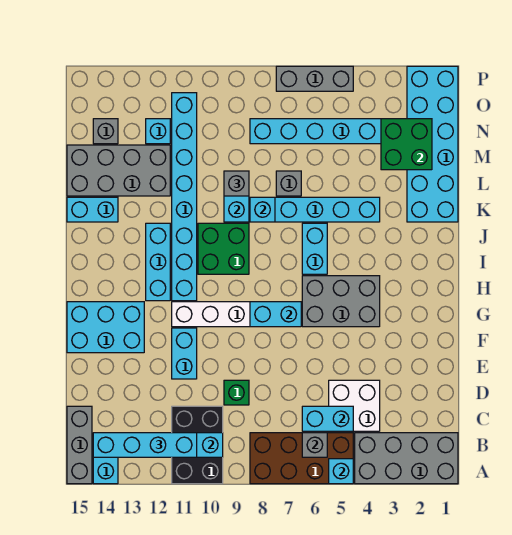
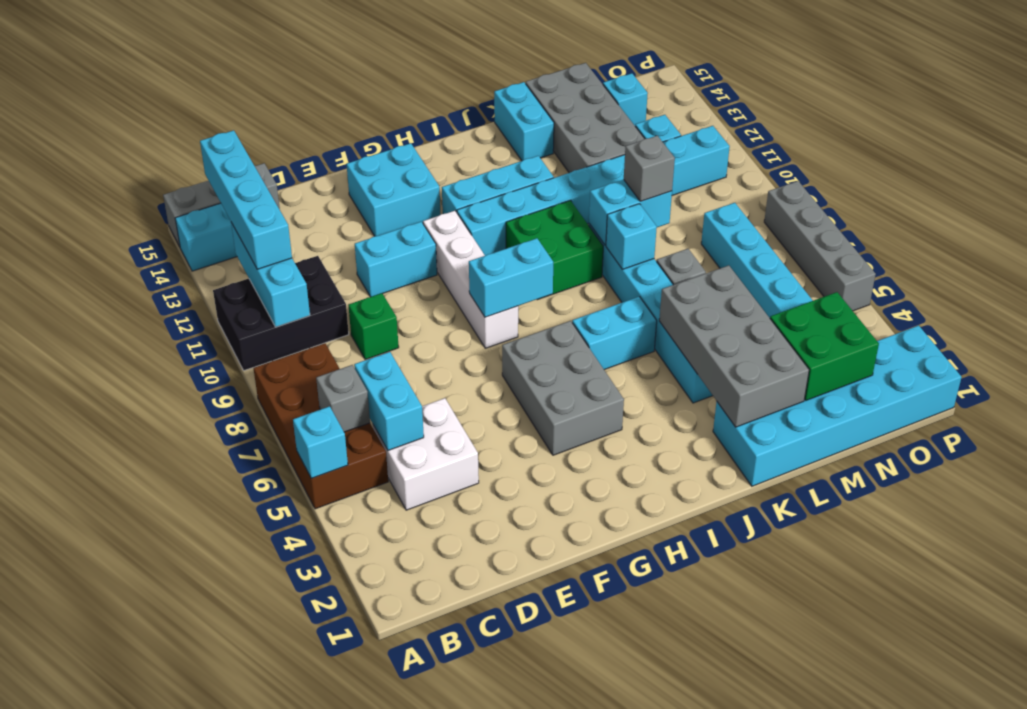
grey 2x4 brick [355,433,458,484] -> grey 2x4 brick moved to [659,265,809,427]
cyan 2x3 brick [67,302,144,353] -> cyan 2x2 brick [347,143,441,236]
cyan 1x2 brick [250,302,301,327] -> cyan 1x2 brick turned to [469,238,553,317]
grey 1x1 brick [93,119,118,144] -> cyan 1x1 brick [603,73,648,125]
grey 1x3 brick [276,66,353,91] -> grey 1x4 brick [764,181,876,311]

